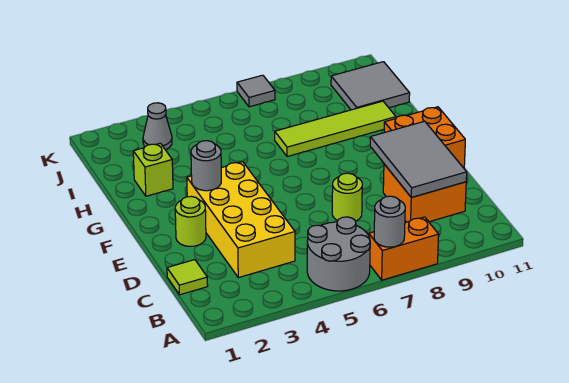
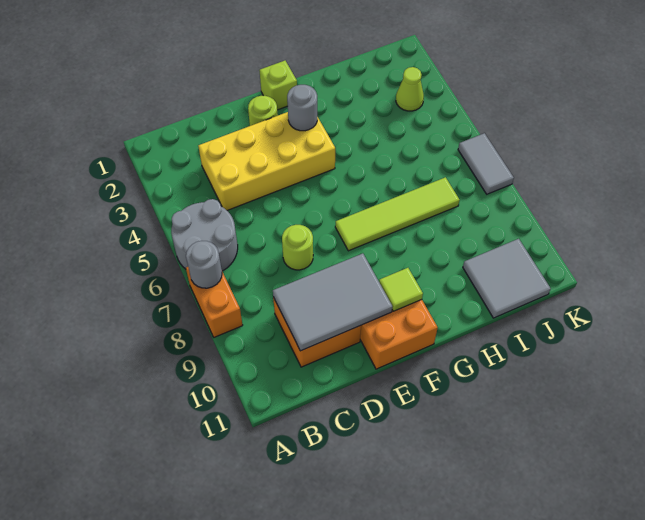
lime 1x1 tile [167,260,208,295] -> lime 1x1 tile moved to [379,268,423,311]
lime 1x1 brick [133,143,173,196] -> lime 1x1 brick moved to [259,61,297,110]
lime 1x4 tile [275,101,396,157] -> lime 1x4 tile turned to [335,177,460,251]
grey 1x1 cone [143,103,172,150] -> lime 1x1 cone [396,67,424,111]
grey 1x1 tile [237,75,275,107] -> grey 1x2 tile [458,133,514,194]

